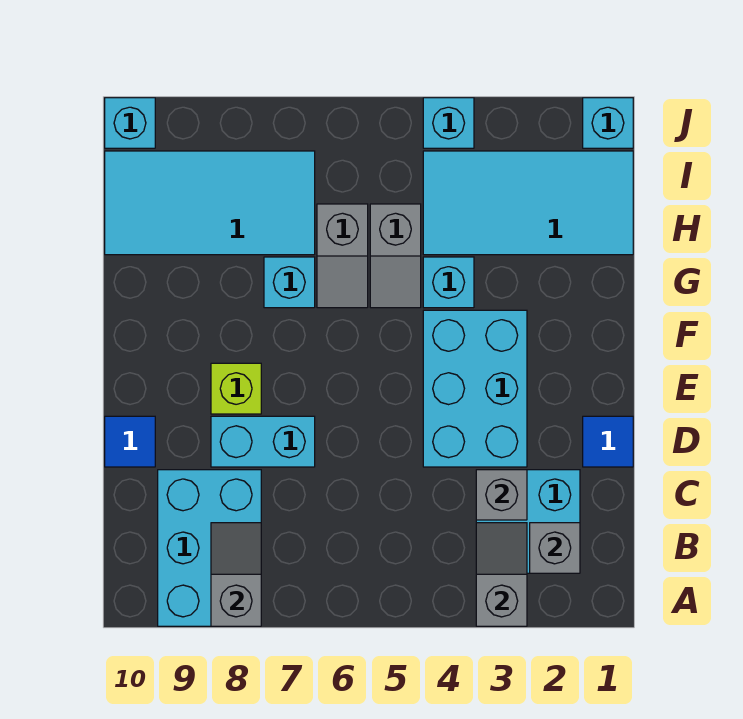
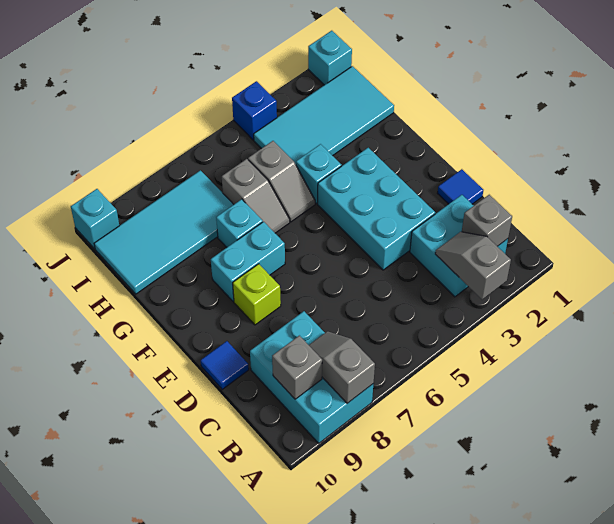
grey 1x1 brick [476,470,527,520] -> grey 1x1 brick moved to [272,336,322,399]
cyan 1x2 brick [211,416,315,467] -> cyan 1x2 brick moved to [211,222,285,301]
cyan 1x1 brick [423,98,474,148] -> blue 1x1 brick [232,81,277,140]

